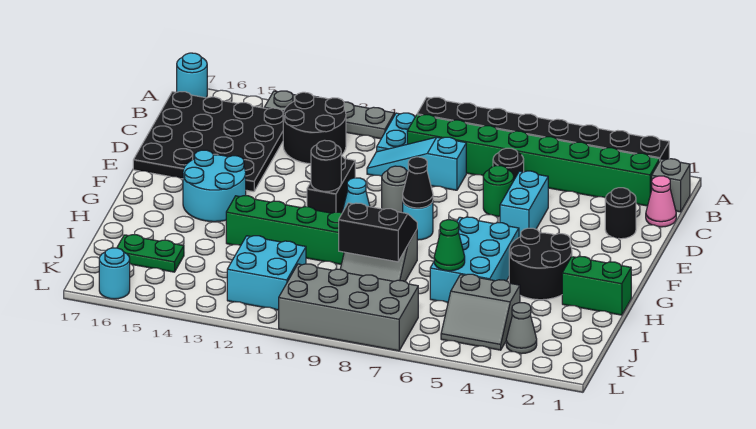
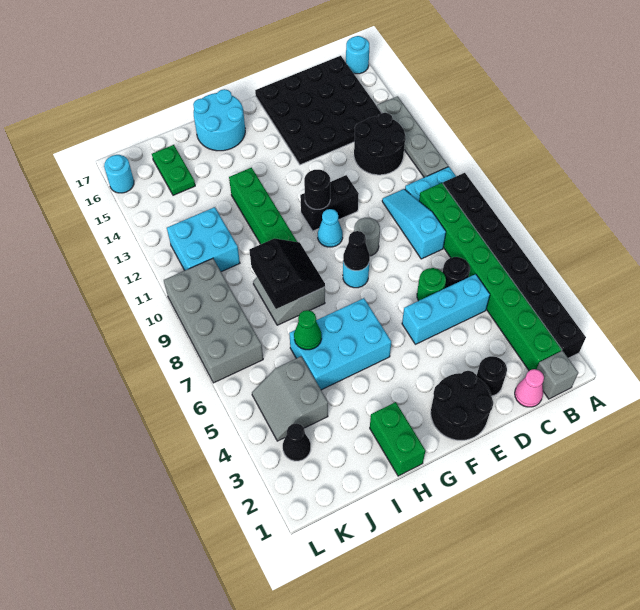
cyan 1x2 brick [500,171,548,237] -> cyan 1x3 brick [402,274,490,344]
cyan 2x2 round brick [183,150,246,222] -> cyan 2x2 round brick moved to [193,89,245,151]
black 2x2 round brick [509,228,572,300] -> black 2x2 round brick moved to [431,371,493,440]
grey 1x1 cone [506,303,537,354] -> black 1x1 cone [283,423,311,461]

